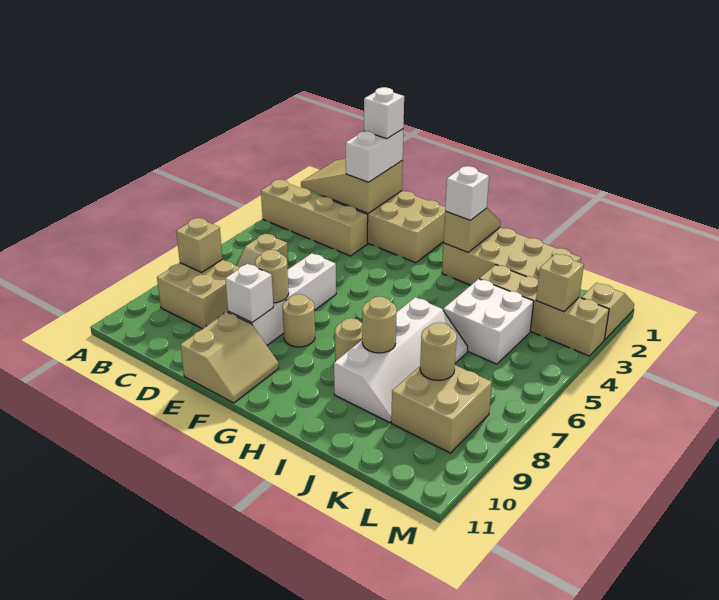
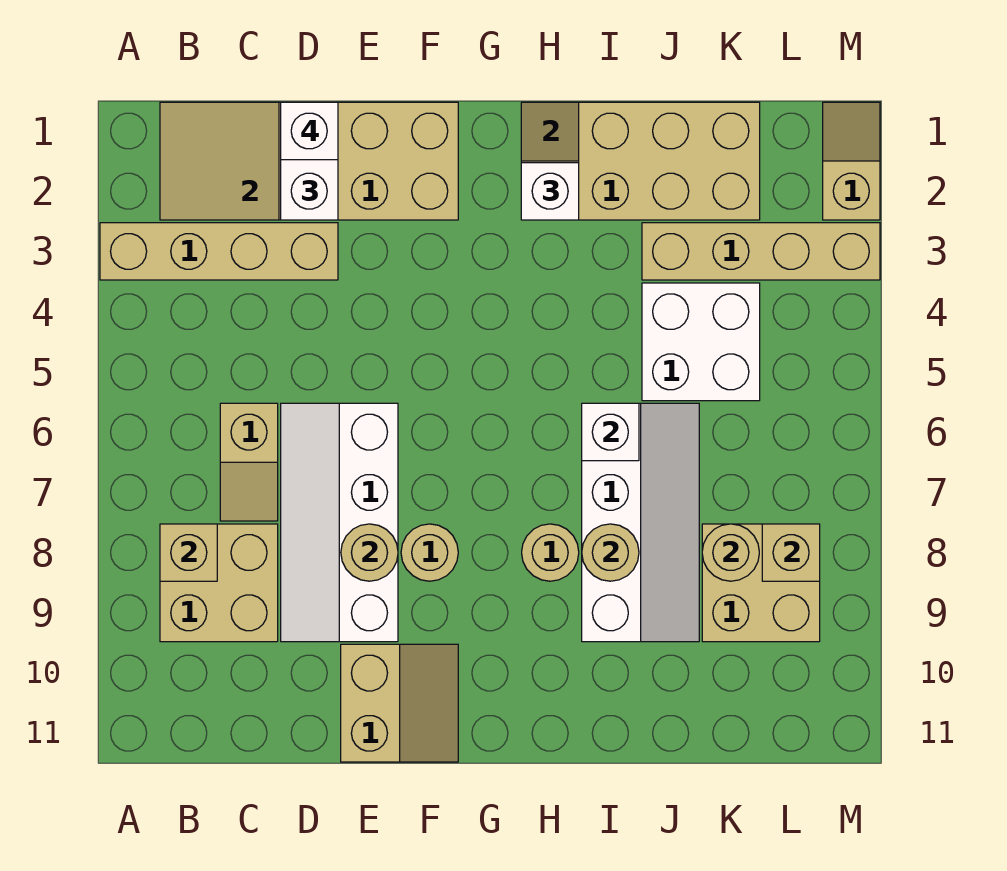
white 1x1 brick [225,264,273,323] -> white 1x1 brick moved to [582,403,639,461]
tan 1x1 brick [536,254,584,312] -> tan 1x1 brick moved to [762,524,820,581]

